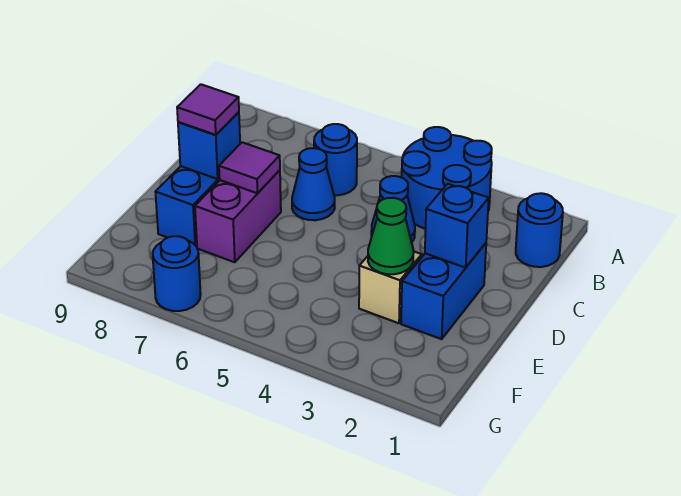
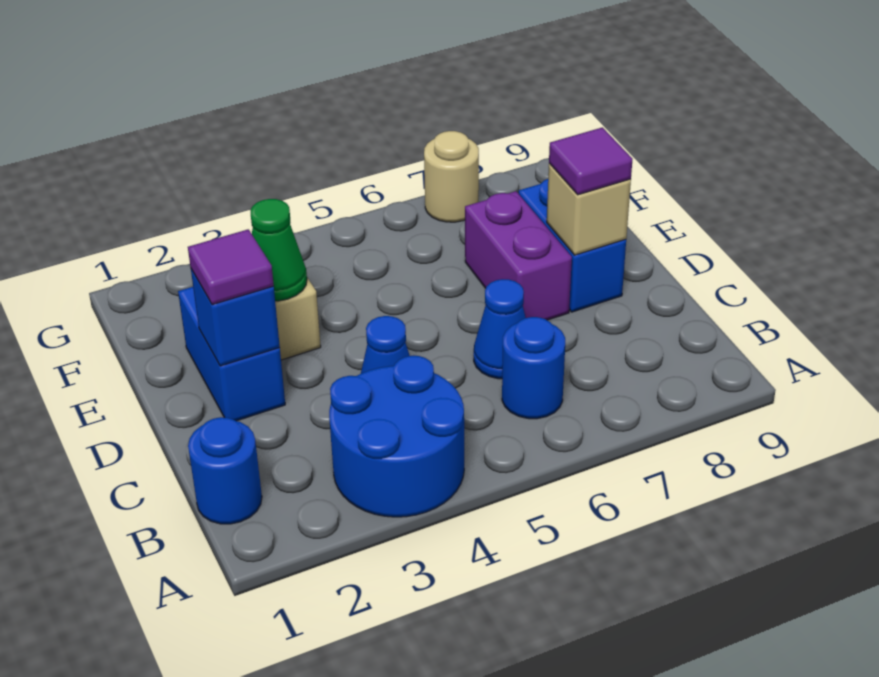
purple 1x1 tile [219,142,280,193] -> purple 1x1 tile moved to [188,229,274,305]
blue 1x1 brick [178,112,240,179] -> tan 1x1 brick [547,163,631,255]
blue 1x1 round brick [153,236,201,311] -> tan 1x1 round brick [424,131,479,222]

